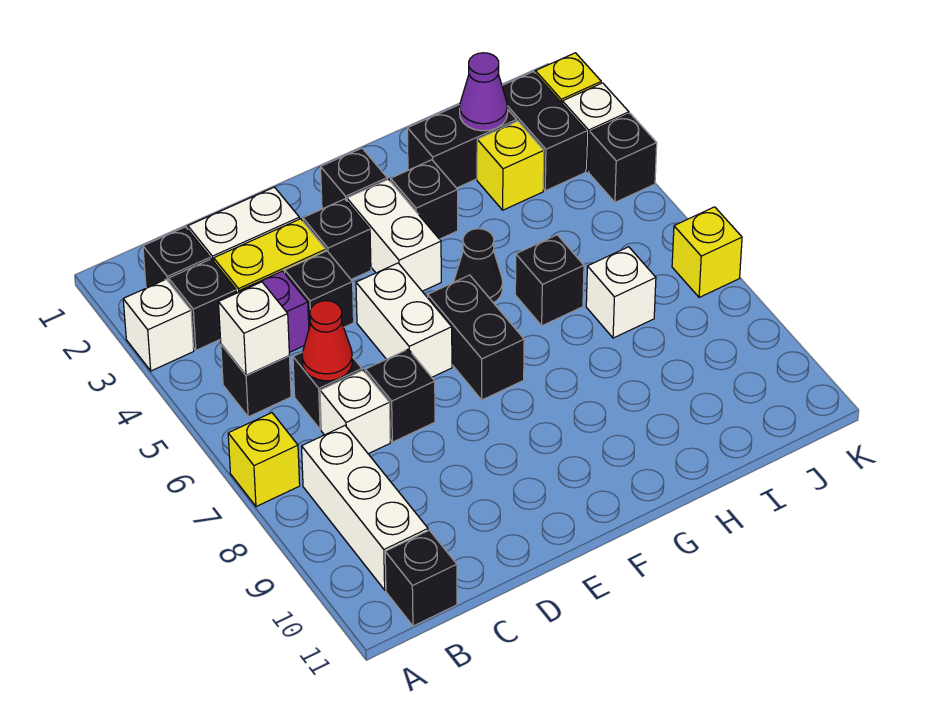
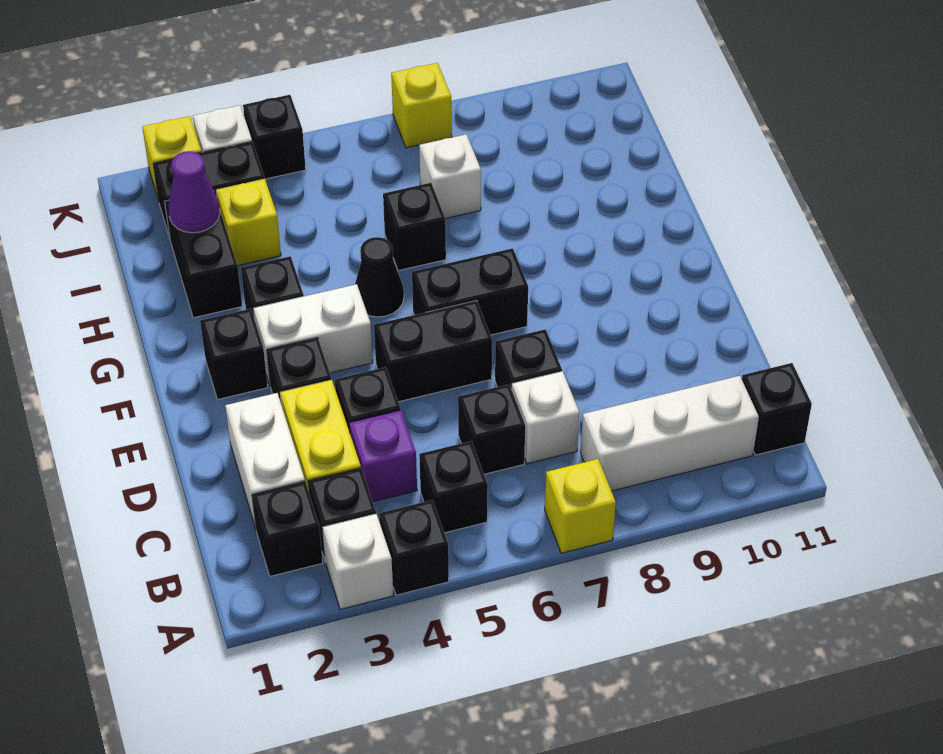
none -> black 1x1 brick [379,500,449,595]
white 1x1 brick [218,282,289,375] -> none
red 1x1 cone [302,301,352,381] -> none
white 1x2 brick [356,263,452,377] -> black 1x2 brick [374,301,492,402]

